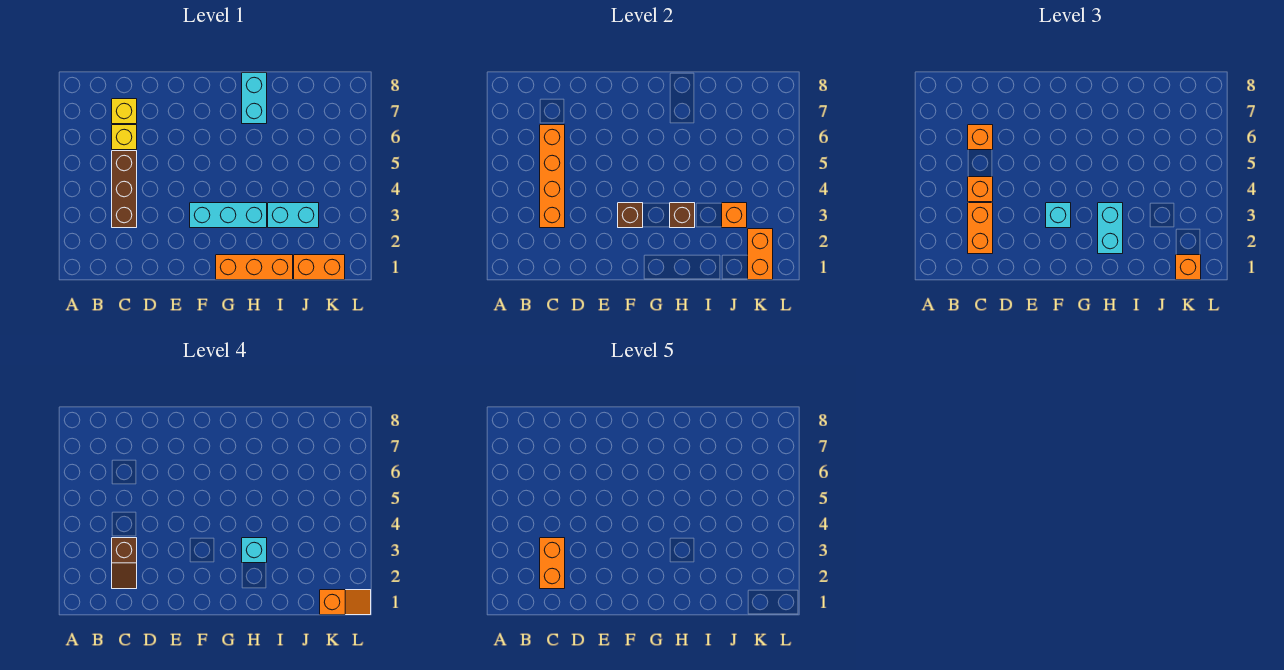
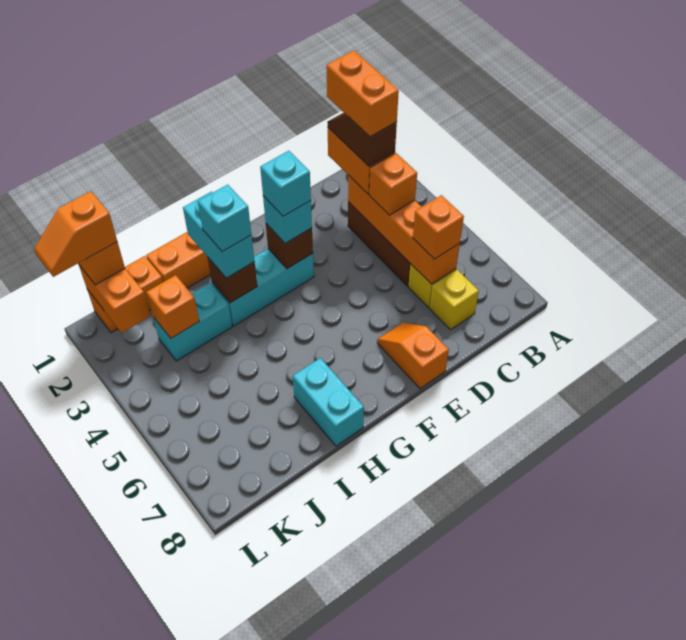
none -> orange 1x2 slope [377,323,449,389]
none -> cyan 1x1 brick [260,151,311,216]

